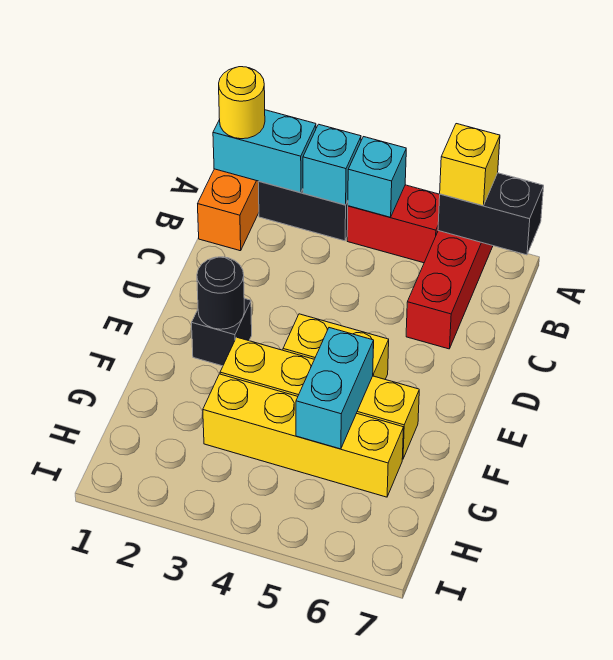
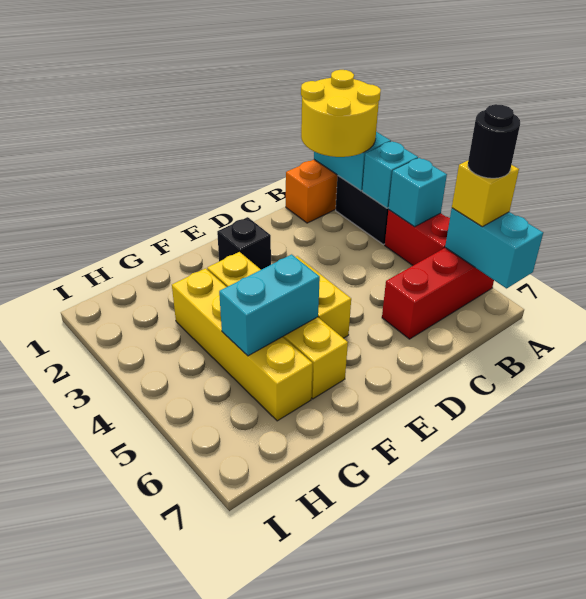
yellow 1x1 round brick [219,67,265,139] -> yellow 2x2 round brick [301,70,381,157]
black 1x2 brick [438,173,544,255] -> cyan 1x2 brick [445,208,543,288]
black 1x1 round brick [197,257,244,329] -> black 1x1 round brick moved to [468,104,520,178]

